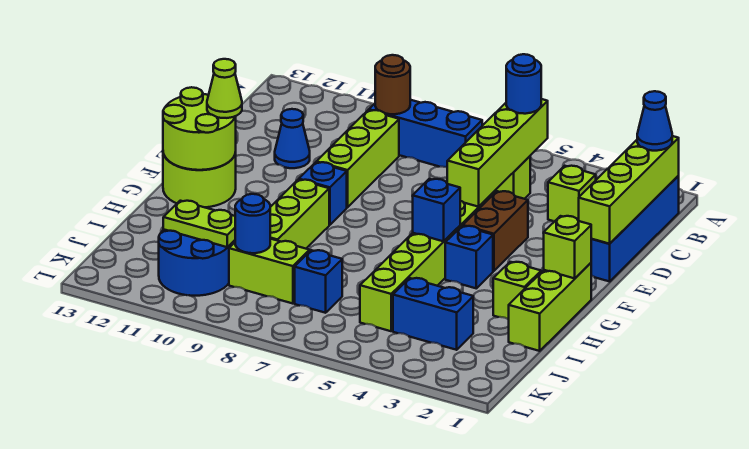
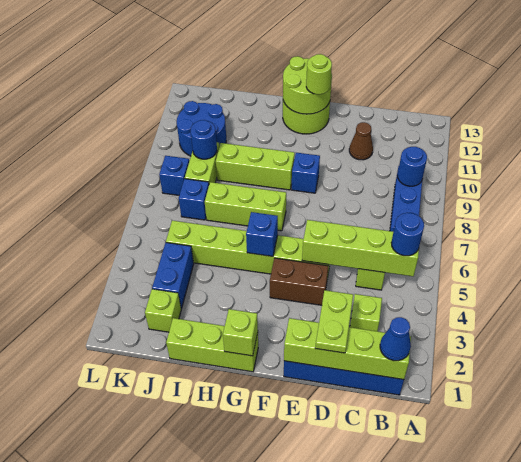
brown 1x1 round brick [375,55,410,114] -> blue 1x1 round brick [398,147,427,186]
lime 1x3 brick [316,110,399,207] -> lime 1x3 brick moved to [205,182,286,231]
blue 1x1 cone [275,109,310,168] -> brown 1x1 cone [349,122,373,160]
lime 1x1 cone [207,59,242,118] -> lime 1x1 round brick [306,54,332,94]
blue 1x1 brick [445,226,493,288] -> blue 1x1 brick moved to [159,156,189,195]
lime 1x1 brick [493,262,541,319] -> lime 1x1 brick moved to [145,289,181,332]
lime 1x2 plate [163,201,235,247] -> lime 1x2 plate moved to [315,290,353,353]

